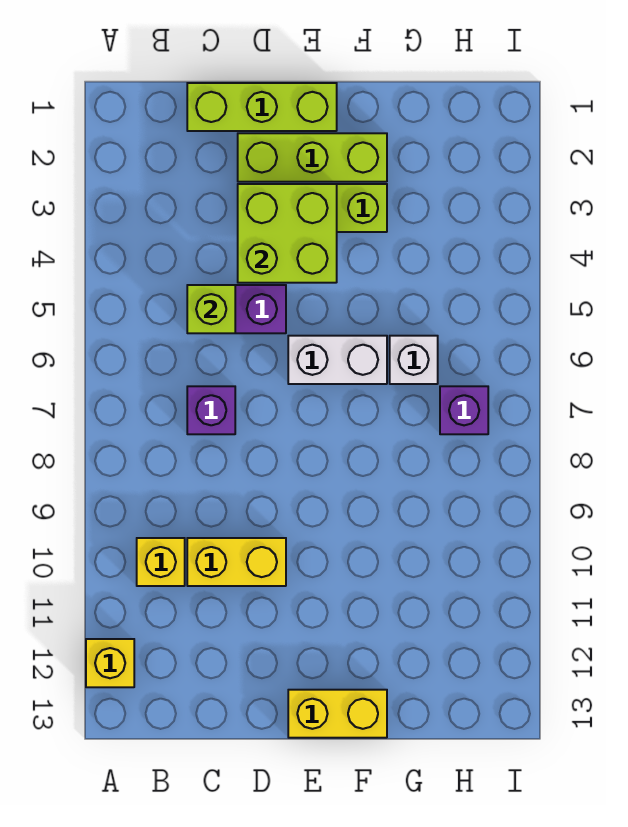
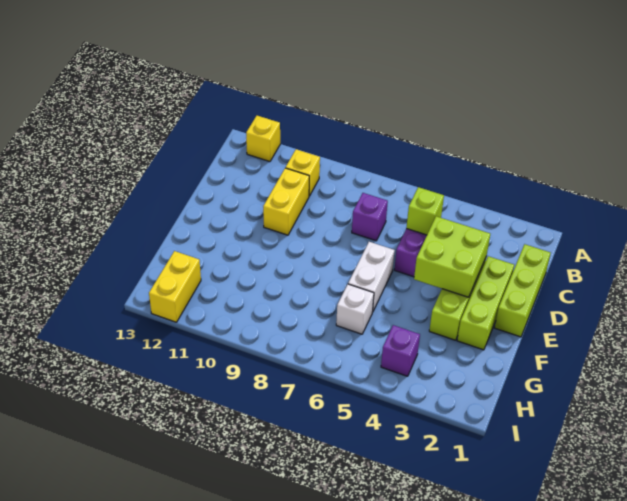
yellow 1x2 brick [288,690,387,738] -> yellow 1x2 brick moved to [149,251,201,322]
purple 1x1 brick [440,386,488,434] -> purple 1x1 brick moved to [381,325,420,376]

